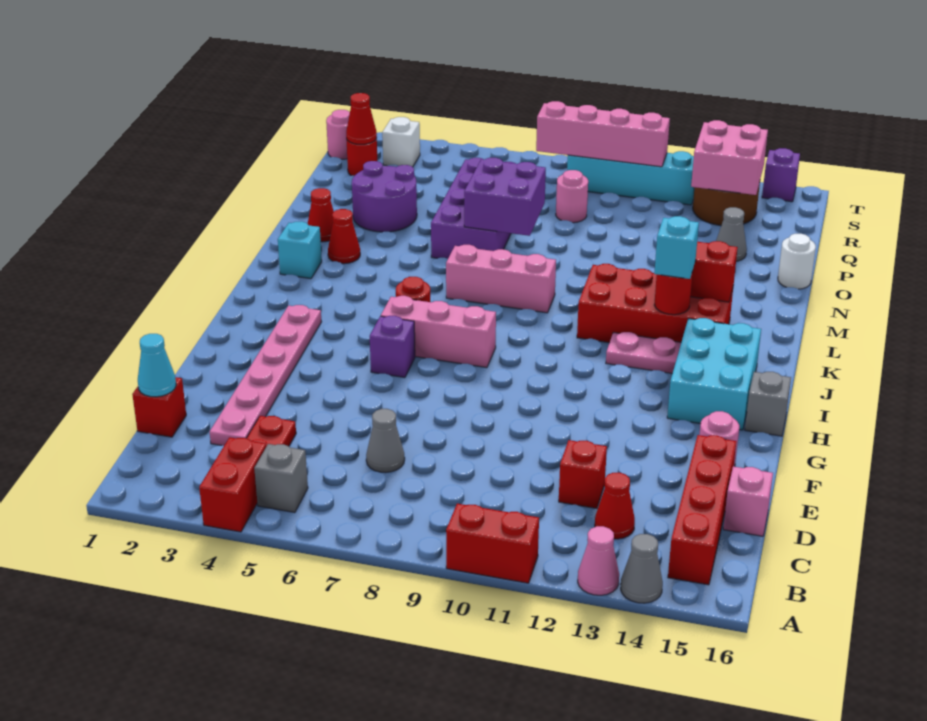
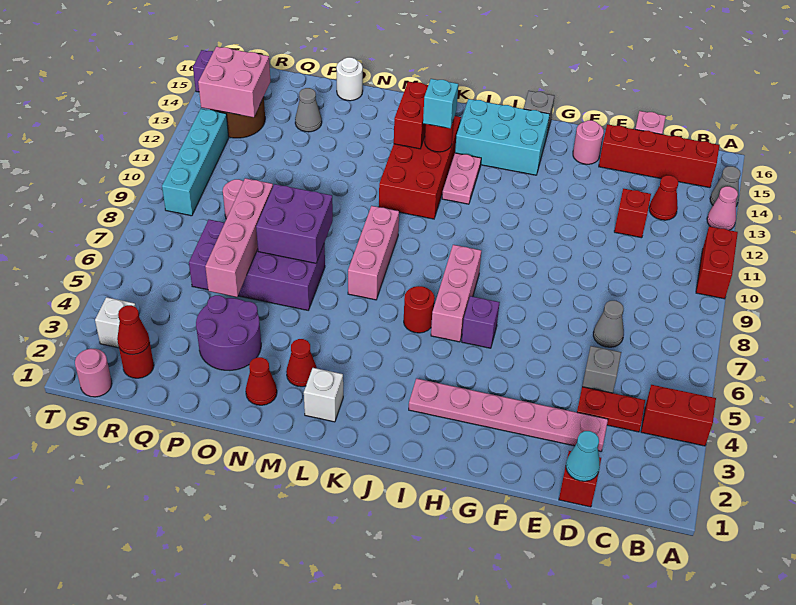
grey 1x1 brick [254,444,308,513] -> grey 1x1 brick moved to [582,346,621,393]
cyan 1x1 brick [278,221,322,279] -> white 1x1 brick [304,368,343,422]
pink 1x4 brick [536,101,670,167] -> pink 1x4 brick moved to [205,178,273,297]

